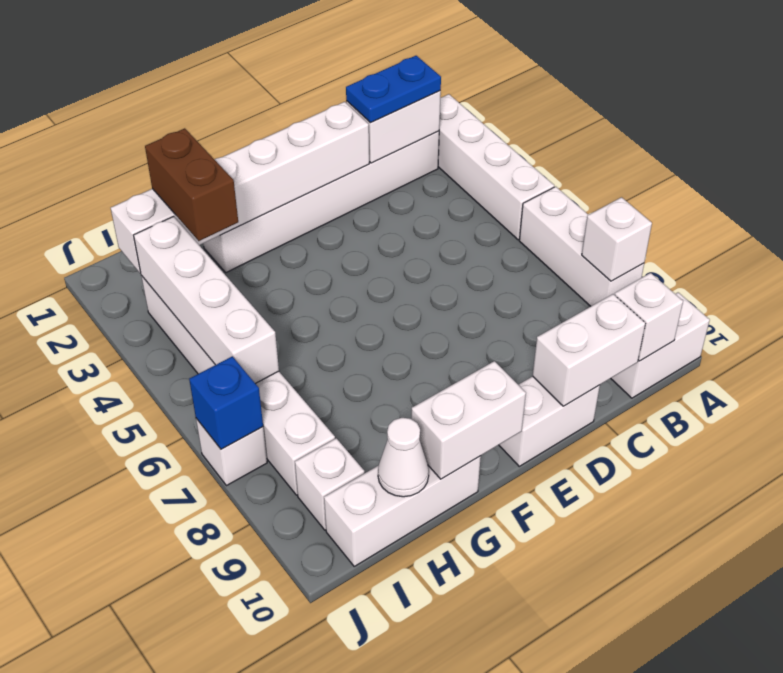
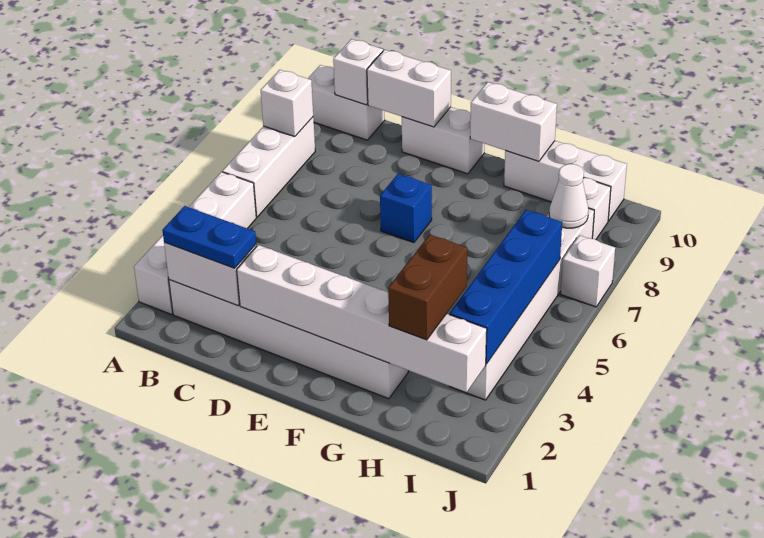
white 1x1 cone [378,418,429,497] -> white 1x1 cone moved to [549,164,588,228]
white 1x4 brick [134,216,279,384] -> blue 1x4 brick [450,210,562,364]
blue 1x1 brick [189,356,263,449] -> blue 1x1 brick moved to [380,174,432,243]

